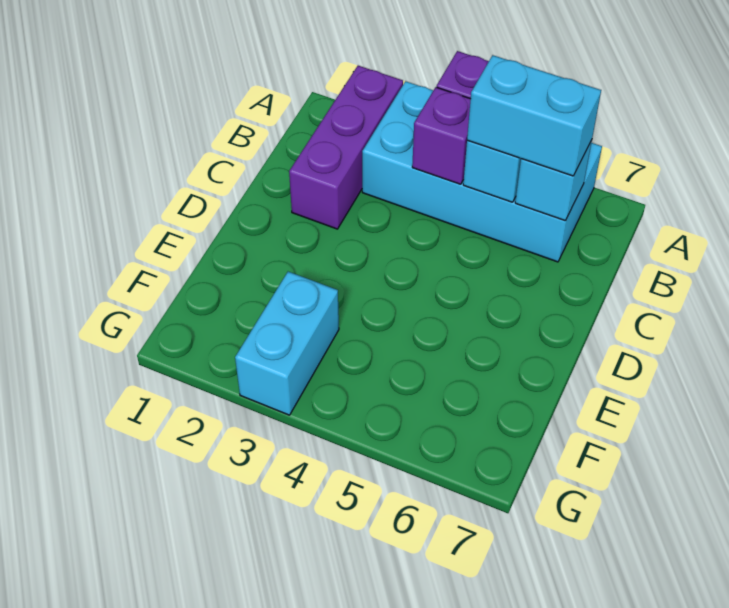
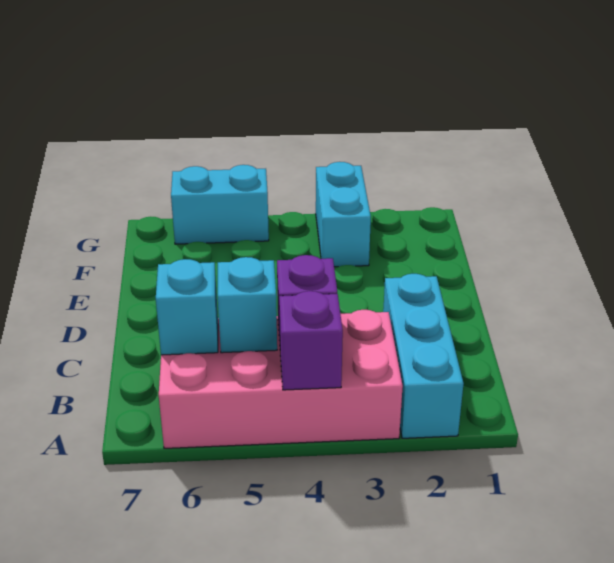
purple 1x3 brick [289,66,403,229] -> cyan 1x3 brick [383,274,464,438]
cyan 2x4 brick [362,81,602,262] -> pink 2x4 brick [159,310,403,448]
cyan 1x2 brick [467,55,601,176] -> cyan 1x2 brick moved to [171,165,269,244]

